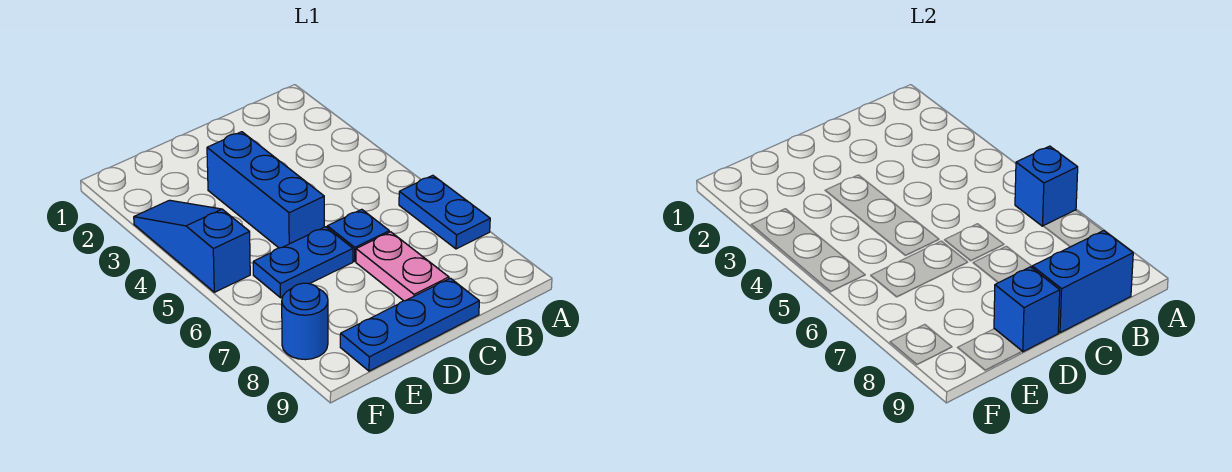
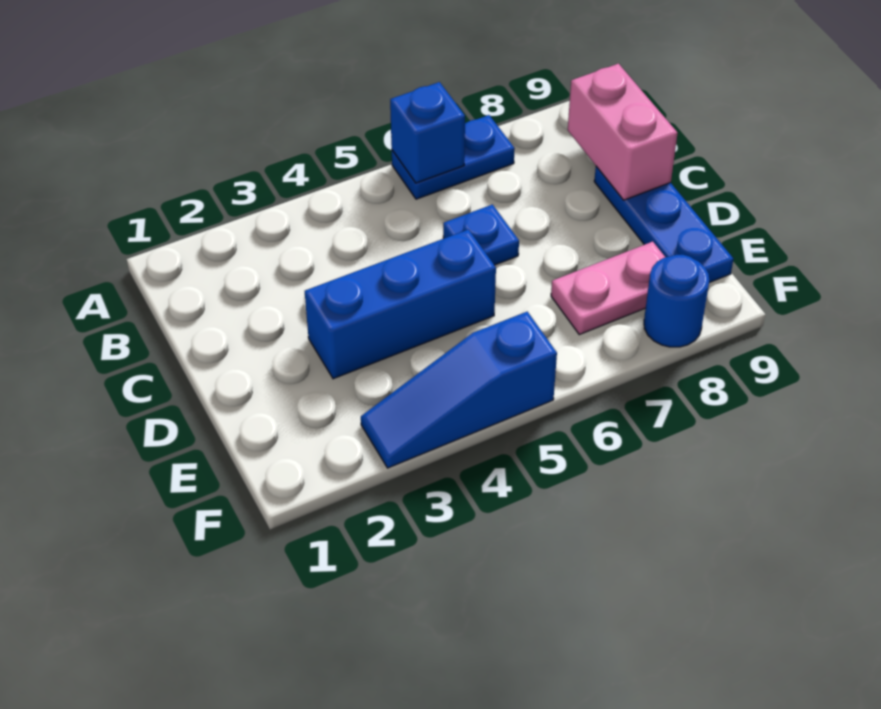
blue 1x2 brick [1032,231,1133,333] -> pink 1x2 brick [568,64,677,200]
pink 1x2 plate [356,232,449,301] -> pink 1x2 plate moved to [551,242,665,335]
blue 1x2 plate [253,227,353,298] -> none
blue 1x1 brick [994,267,1060,352] -> none

